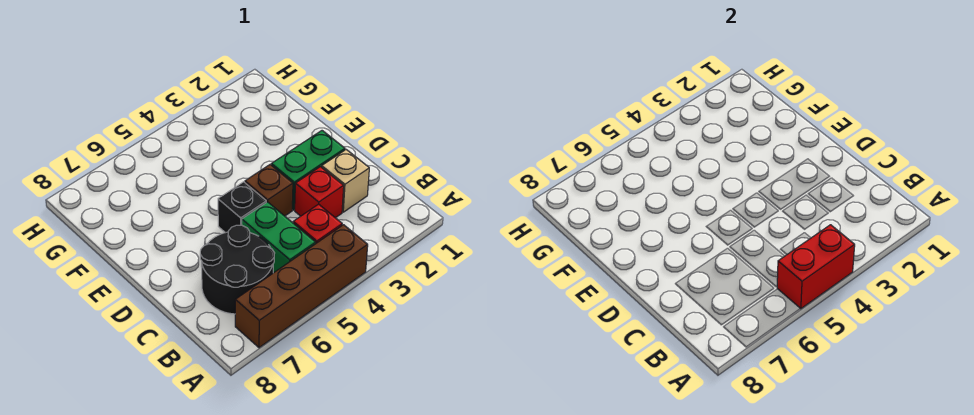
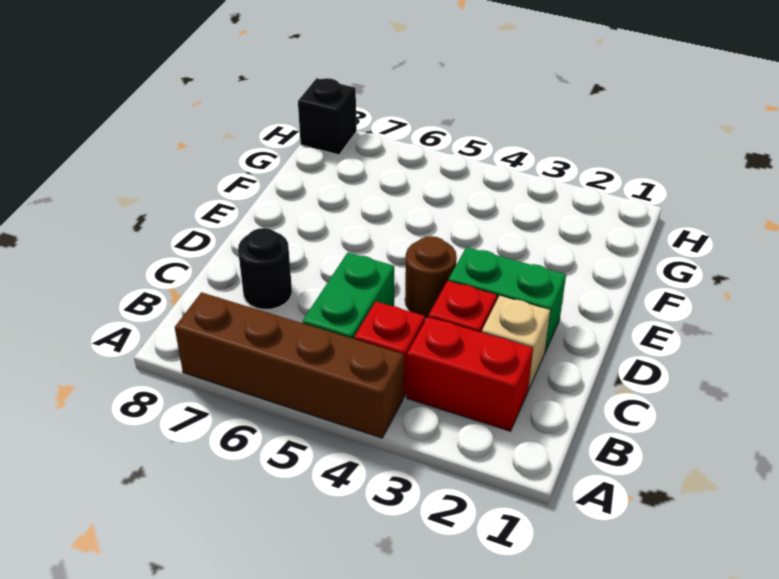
red 1x2 brick [777,225,855,309] -> red 1x2 brick moved to [407,317,533,431]
black 2x2 round brick [200,225,274,314] -> black 1x1 round brick [238,228,292,310]
brown 1x1 brick [245,165,293,216] -> brown 1x1 round brick [405,236,457,318]
black 1x1 brick [218,182,266,233] -> black 1x1 brick moved to [298,78,357,155]

